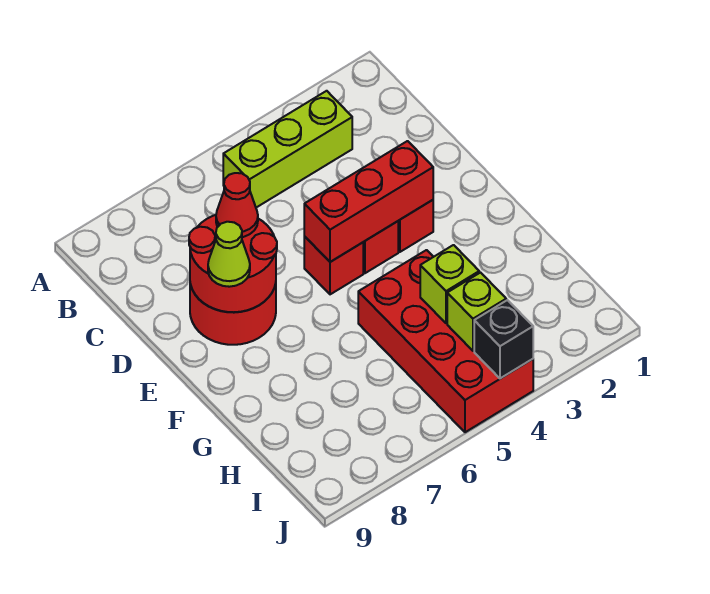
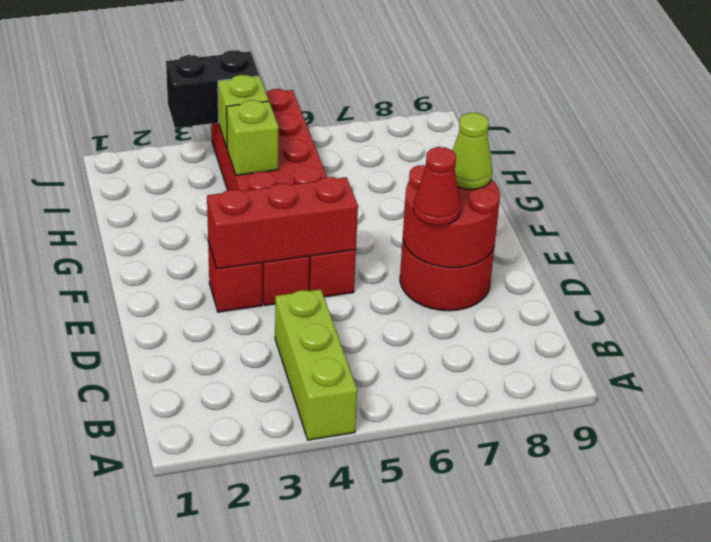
lime 1x3 brick [223,91,352,208] -> lime 1x3 brick turned to [275,289,357,440]
black 1x1 brick [474,300,533,379] -> black 1x2 brick [166,50,259,128]

